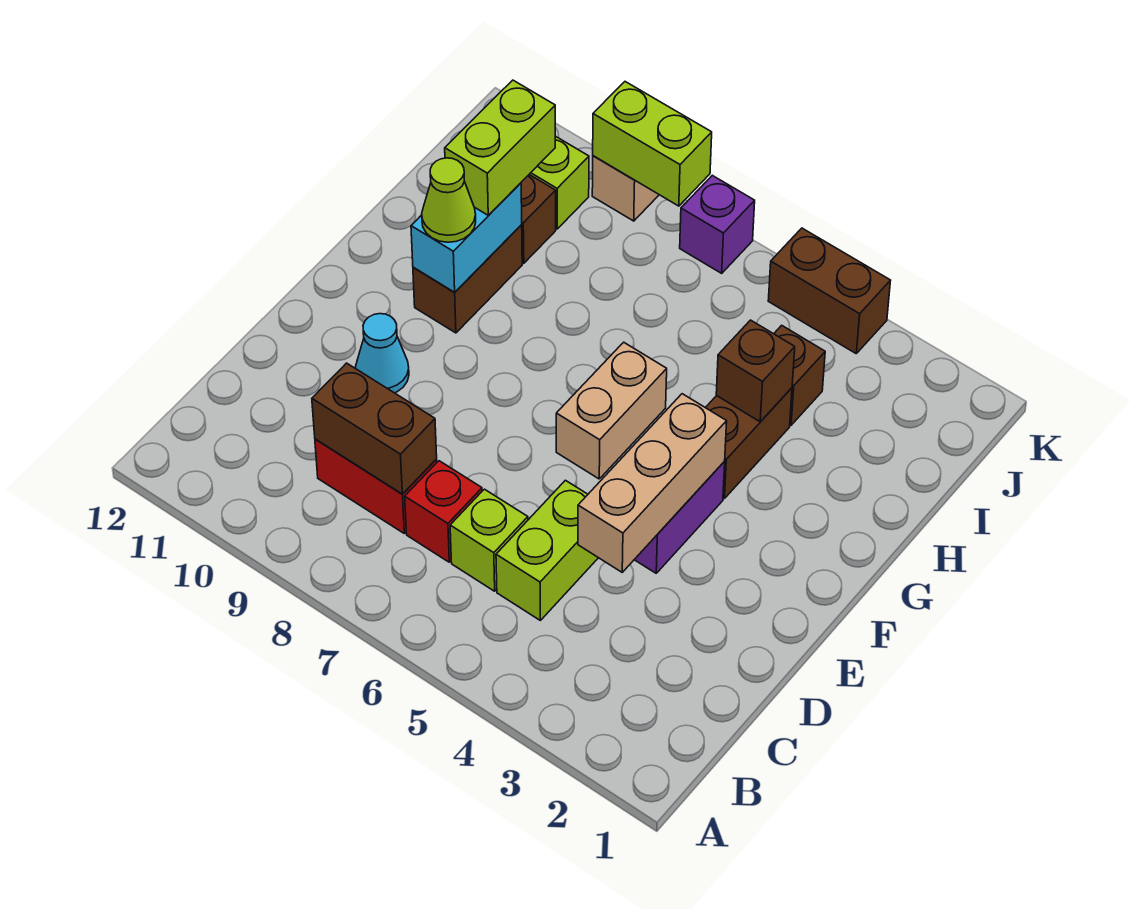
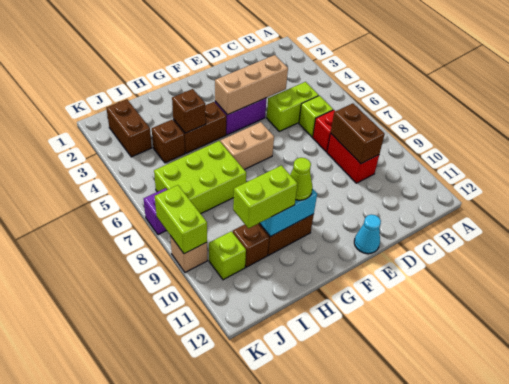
cyan 1x1 cone [356,314,409,393] -> cyan 1x1 cone moved to [354,215,381,254]
none -> lime 2x3 brick [154,141,246,214]
brown 1x2 brick [768,228,891,353] -> brown 1x2 brick moved to [106,99,152,157]

